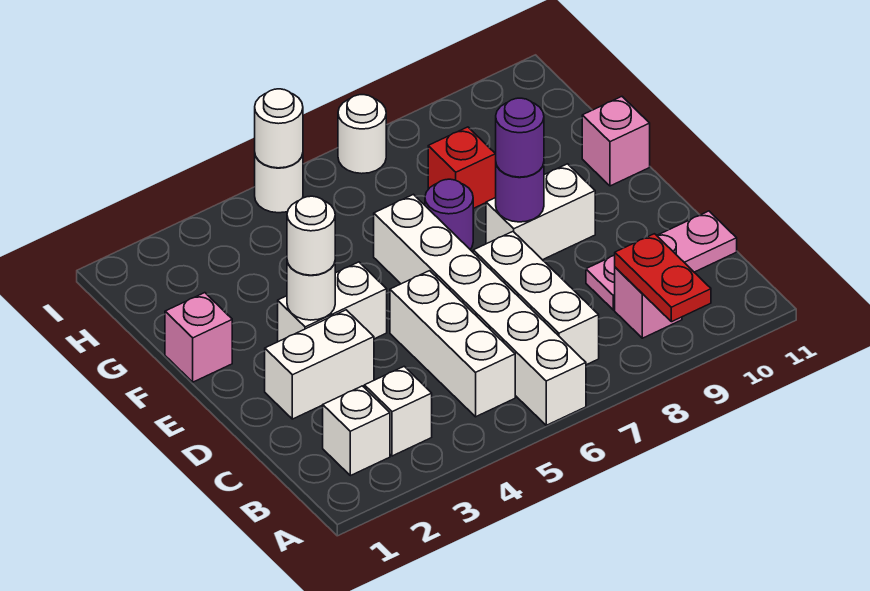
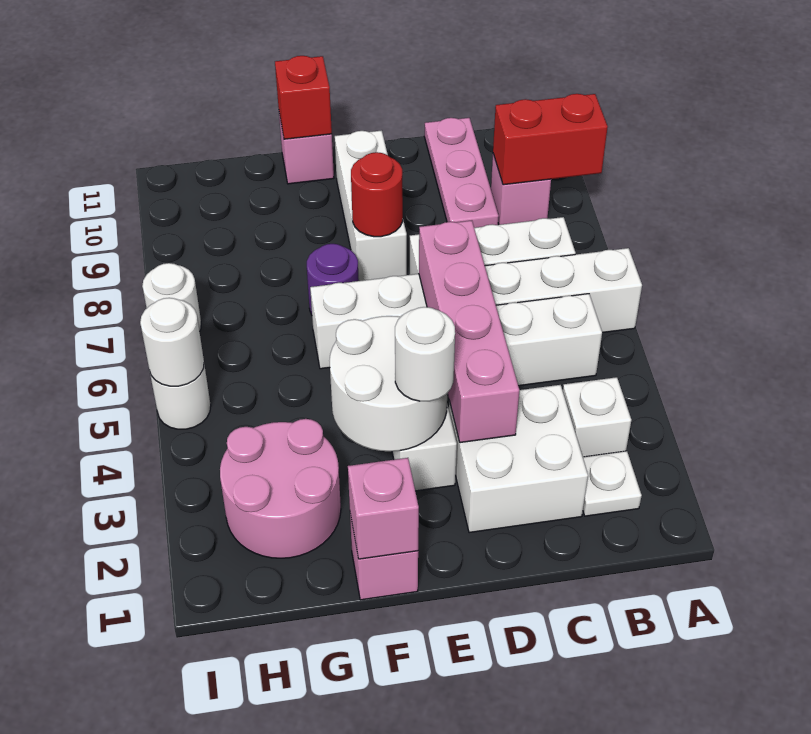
red 1x2 plate [615,234,711,322] -> red 1x2 brick [493,94,608,185]
white 1x1 brick [323,386,390,476] -> white 1x1 plate [583,451,642,516]
white 1x2 brick [265,310,374,419] -> white 2x2 brick [449,385,588,533]
none -> pink 1x4 brick [419,221,519,443]
white 1x1 round brick [287,261,335,320] -> white 2x2 round brick [329,316,447,451]
white 1x2 brick [486,164,595,260] -> white 1x3 brick [335,130,407,281]
purple 1x1 round brick [496,163,544,222] -> red 1x1 round brick [351,152,403,237]
purple 1x1 round brick [496,98,544,177] -> none
none -> pink 1x1 brick [348,458,419,559]
none -> pink 2x2 round brick [220,419,341,558]
red 1x1 brick [428,127,496,209] -> red 1x1 brick moved to [275,56,332,139]

